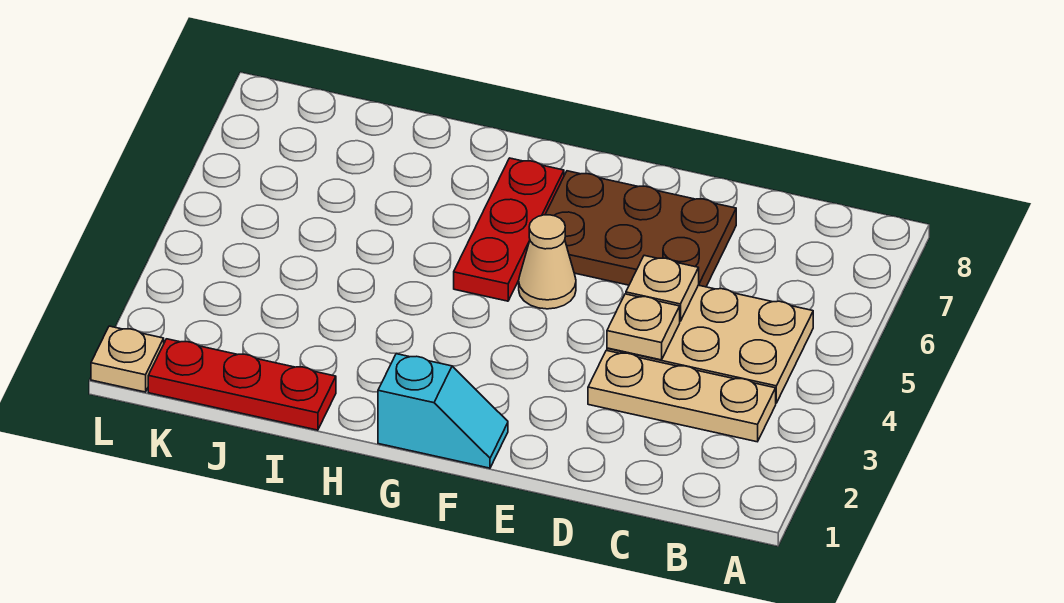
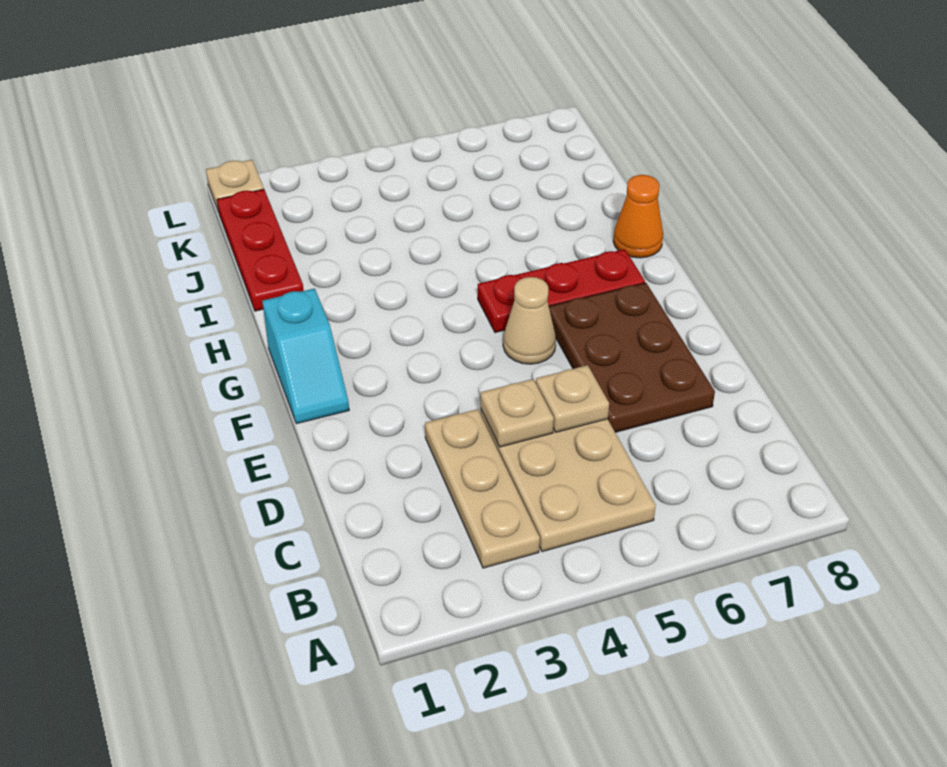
none -> orange 1x1 cone [613,175,663,258]

